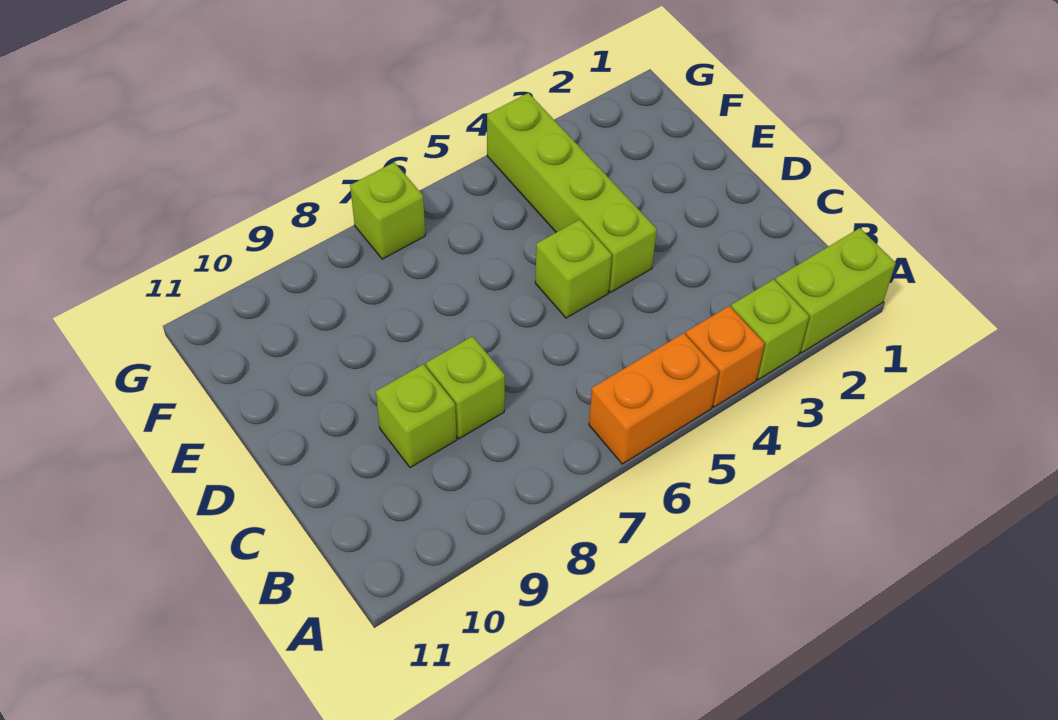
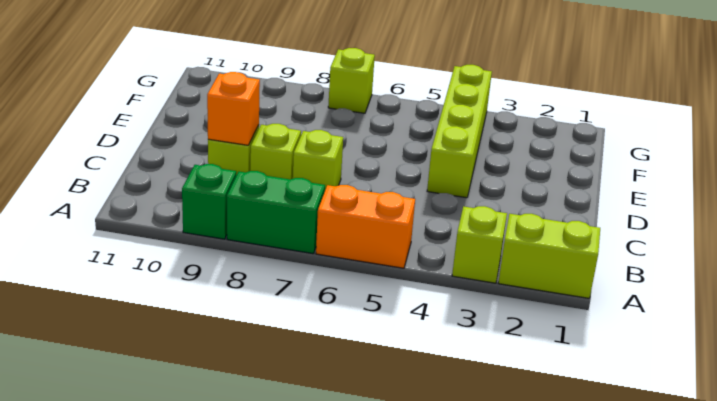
orange 1x1 brick [686,306,765,407] -> orange 1x1 brick moved to [207,72,260,145]
none -> green 1x2 brick [227,171,325,254]
none -> green 1x1 brick [182,164,236,239]
lime 1x1 brick [535,220,612,318] -> lime 1x1 brick moved to [293,130,343,190]

